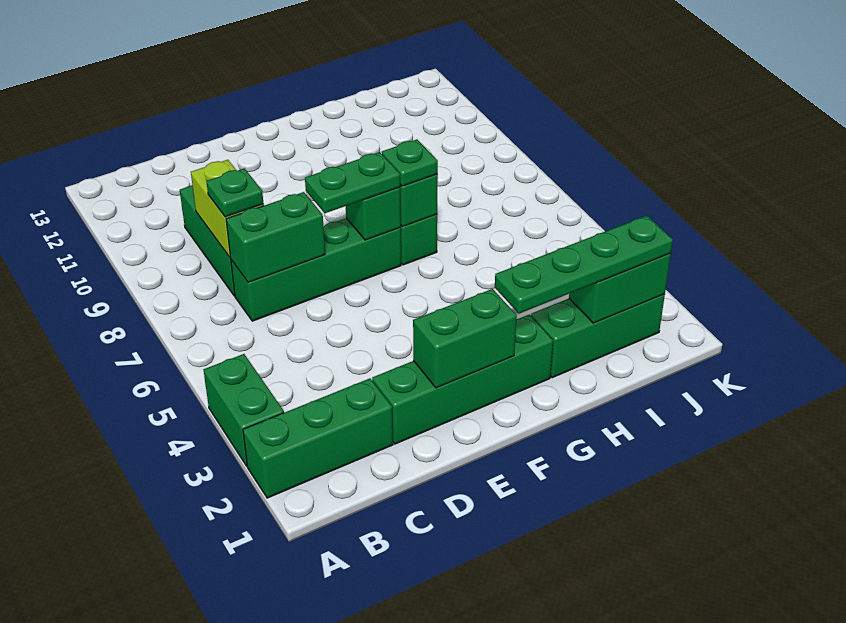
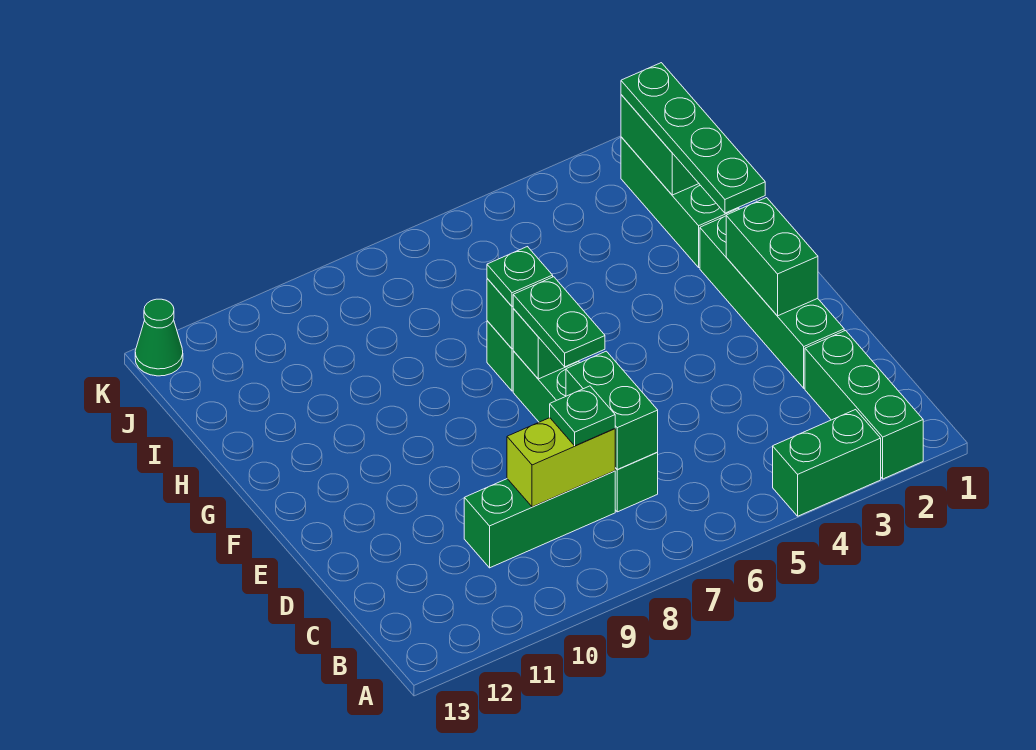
none -> green 1x1 cone [135,299,183,376]

